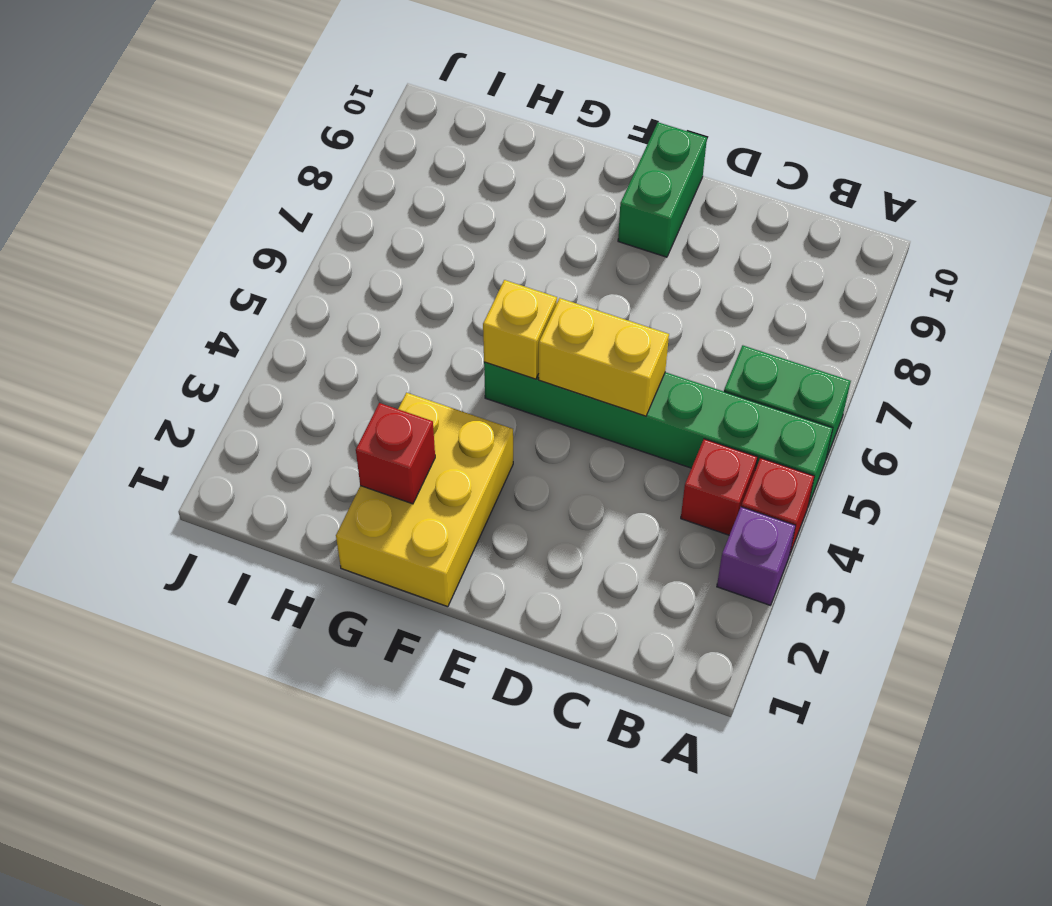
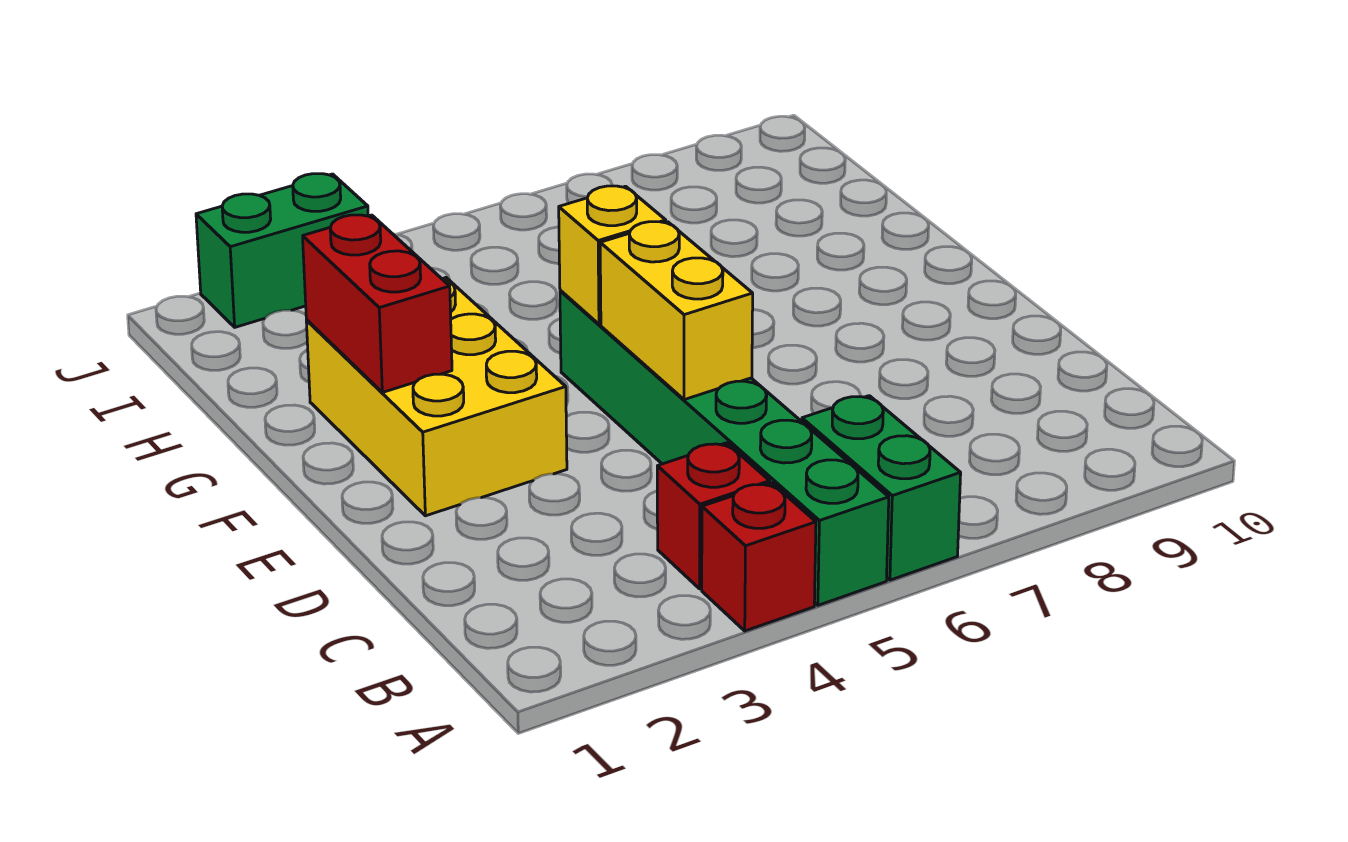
purple 1x1 brick [717,507,796,605] -> none
green 1x2 brick [618,122,707,257] -> green 1x2 brick moved to [196,174,368,327]
yellow 2x3 brick [336,393,513,607] -> yellow 2x3 brick turned to [306,278,567,516]
red 1x1 brick [356,403,435,504] -> red 1x2 brick [303,215,452,392]

